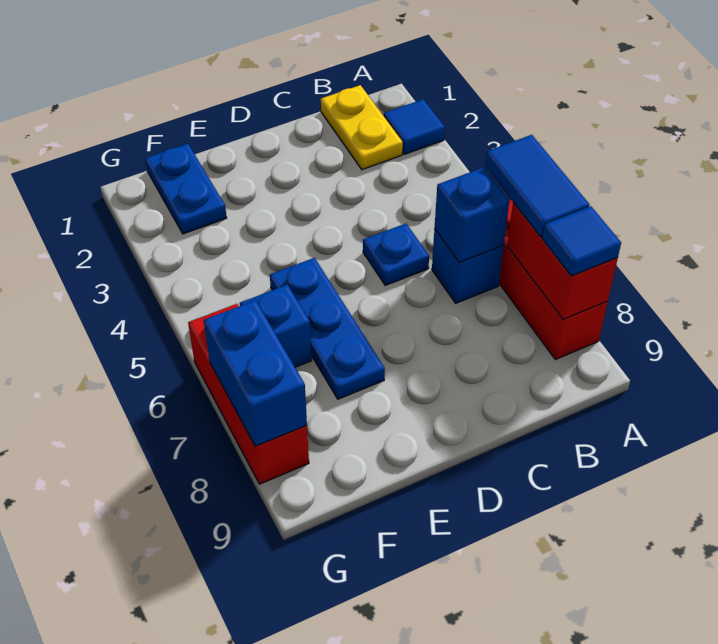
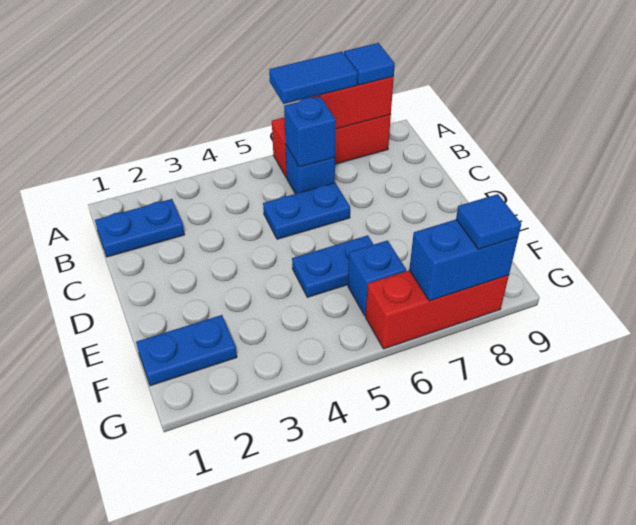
blue 1x1 tile [384,99,445,154] -> blue 1x1 tile moved to [456,194,521,249]
yellow 1x2 plate [321,85,403,170] -> blue 1x2 plate [95,199,185,257]
blue 1x1 plate [363,224,429,285] -> blue 1x2 plate [263,183,350,239]
blue 1x3 plate [270,258,385,399] -> blue 1x2 plate [292,235,374,297]

